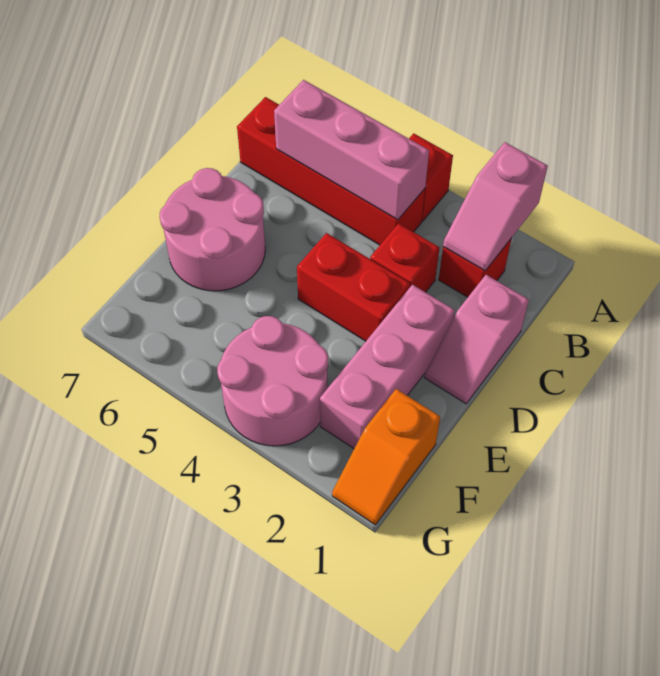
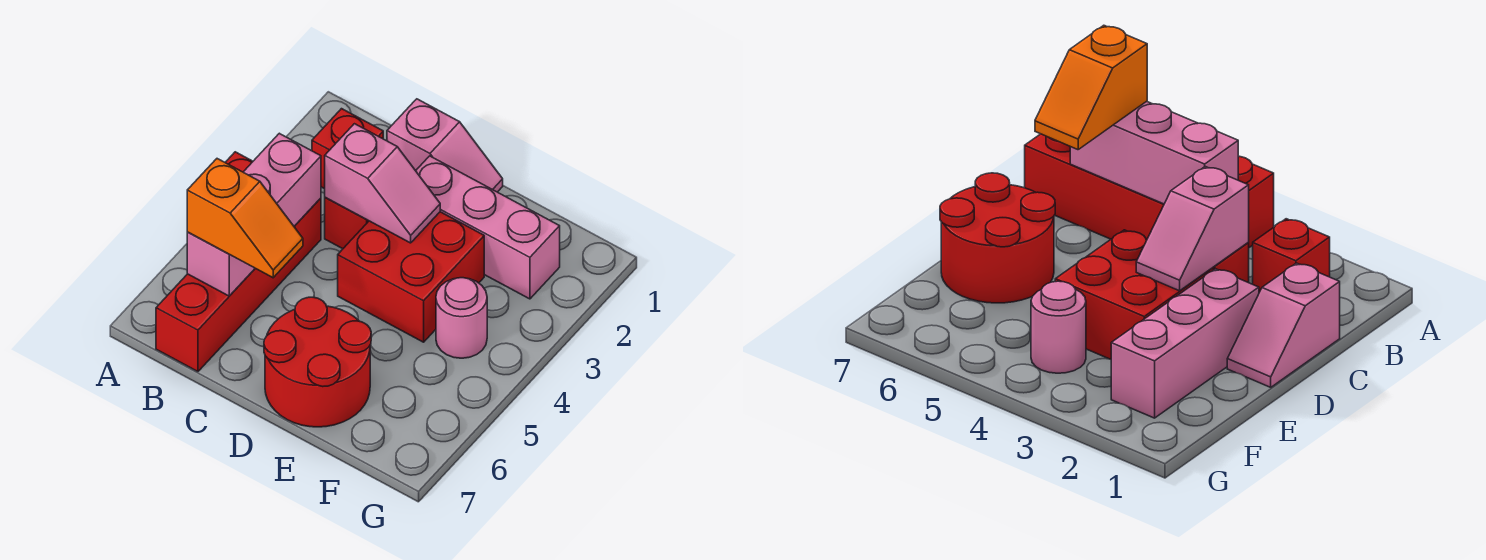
pink 1x2 slope [443,142,548,271] -> pink 1x2 slope moved to [325,124,440,243]
red 1x2 brick [297,233,410,341] -> red 2x2 brick [338,212,484,342]
pink 2x2 round brick [160,168,265,291] -> red 2x2 round brick [264,297,371,427]
orange 1x2 slope [332,389,440,525] -> orange 1x2 slope moved to [187,159,303,278]
pink 2x2 round brick [217,316,328,446] -> pink 1x1 round brick [436,278,487,358]

